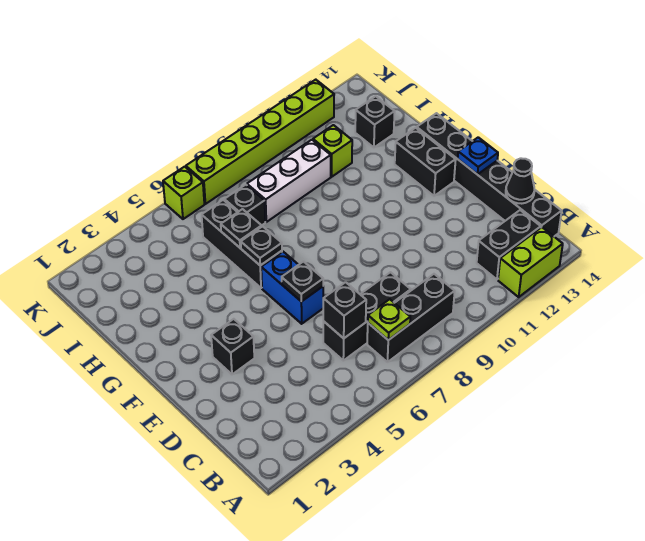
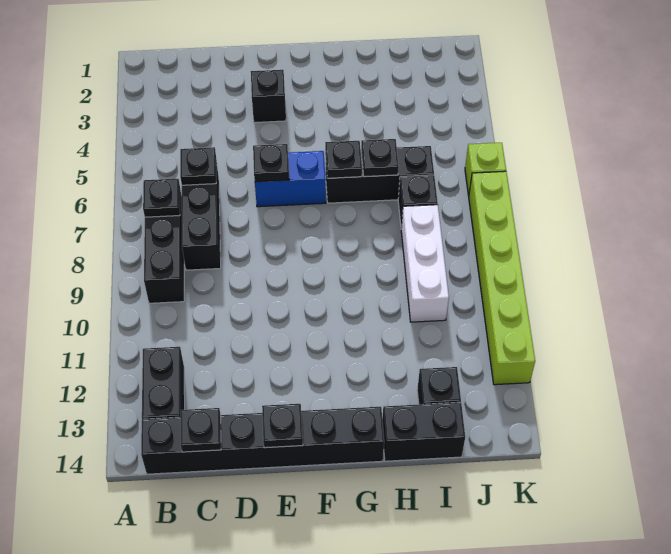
lime 1x2 brick [498,227,563,297] -> none
lime 1x1 plate [368,299,410,340] -> black 1x1 plate [143,179,180,217]
black 1x1 brick [323,282,366,338] -> black 1x1 plate [180,147,216,185]
black 1x1 cone [506,158,534,204] -> black 1x1 plate [181,408,221,452]
blue 1x1 plate [458,137,498,175] -> black 1x1 plate [262,404,303,448]
black 1x2 brick [395,128,456,196] -> black 1x2 brick moved to [382,402,465,461]
lime 1x1 brick [313,125,352,177] -> none

